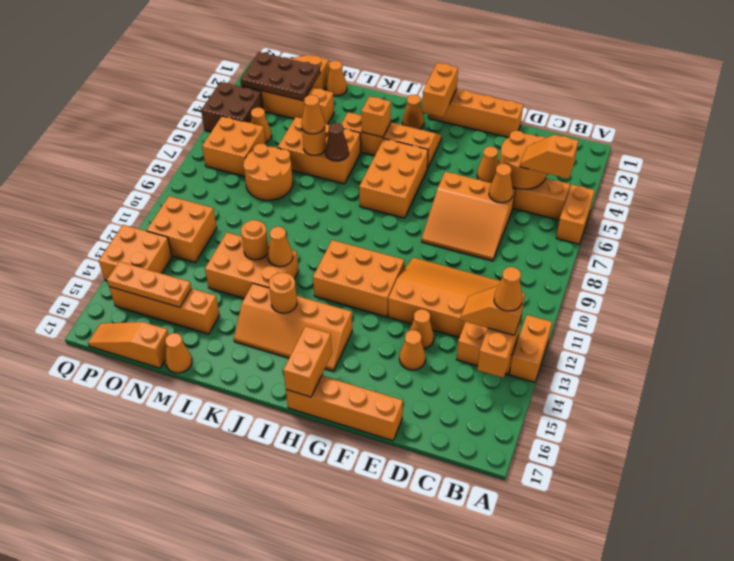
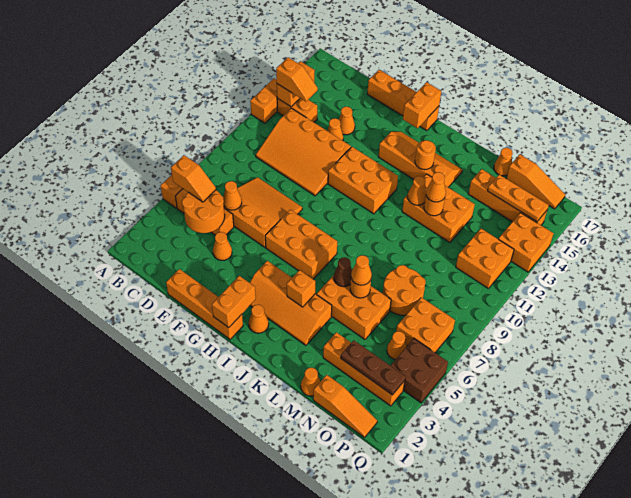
orange 1x1 cone [494,267,523,311] -> orange 1x1 cone moved to [426,172,446,202]
orange 2x3 brick [359,139,428,218] -> orange 2x3 brick turned to [265,210,337,279]
brown 2x3 plate [241,52,320,101] -> brown 1x3 plate [341,340,405,395]

